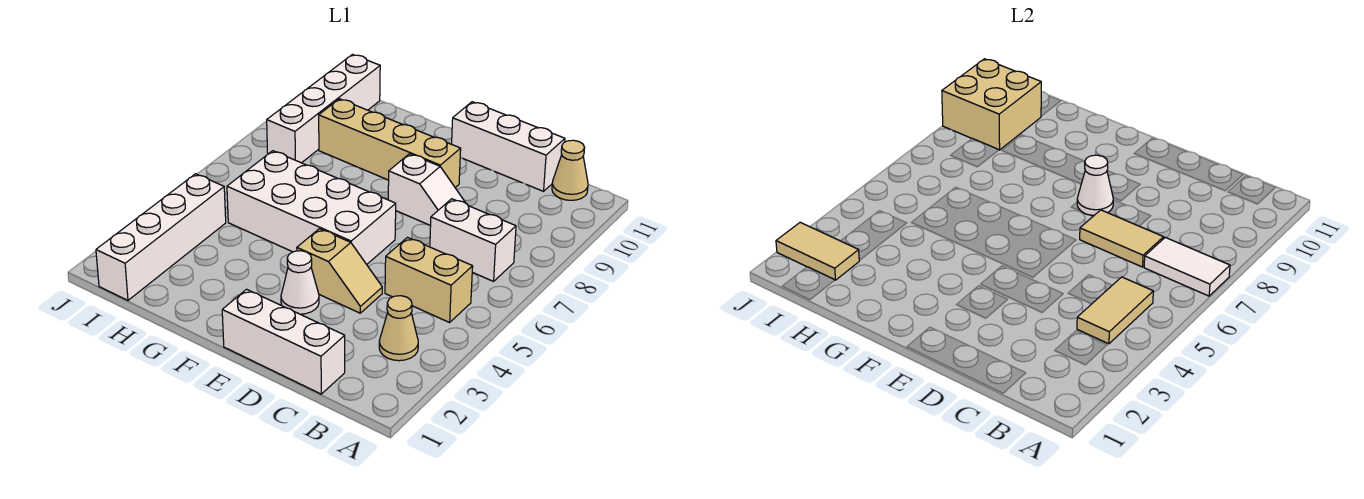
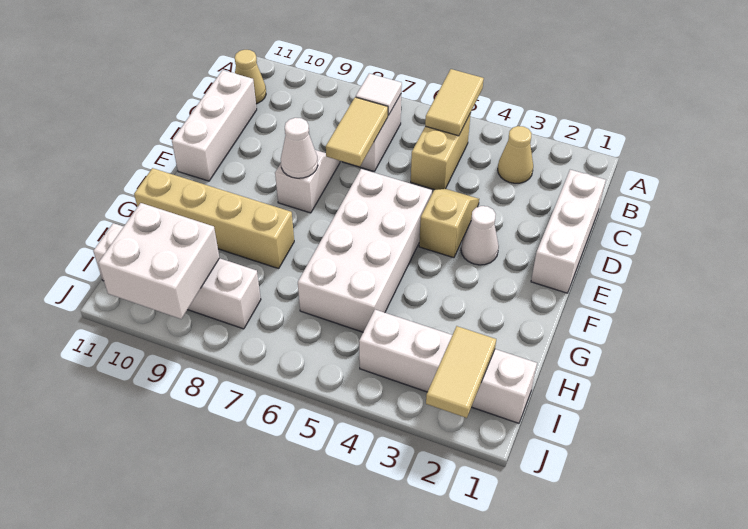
white 1x2 tile [1144,238,1230,296] -> white 1x1 tile [356,73,402,116]
tan 1x2 tile [1077,277,1153,344] -> tan 1x2 tile turned to [425,69,484,136]
tan 1x4 brick [319,99,461,188] -> tan 1x4 brick turned to [134,168,294,269]
tan 2x2 brick [942,59,1041,150] -> white 2x2 brick [98,203,219,319]

